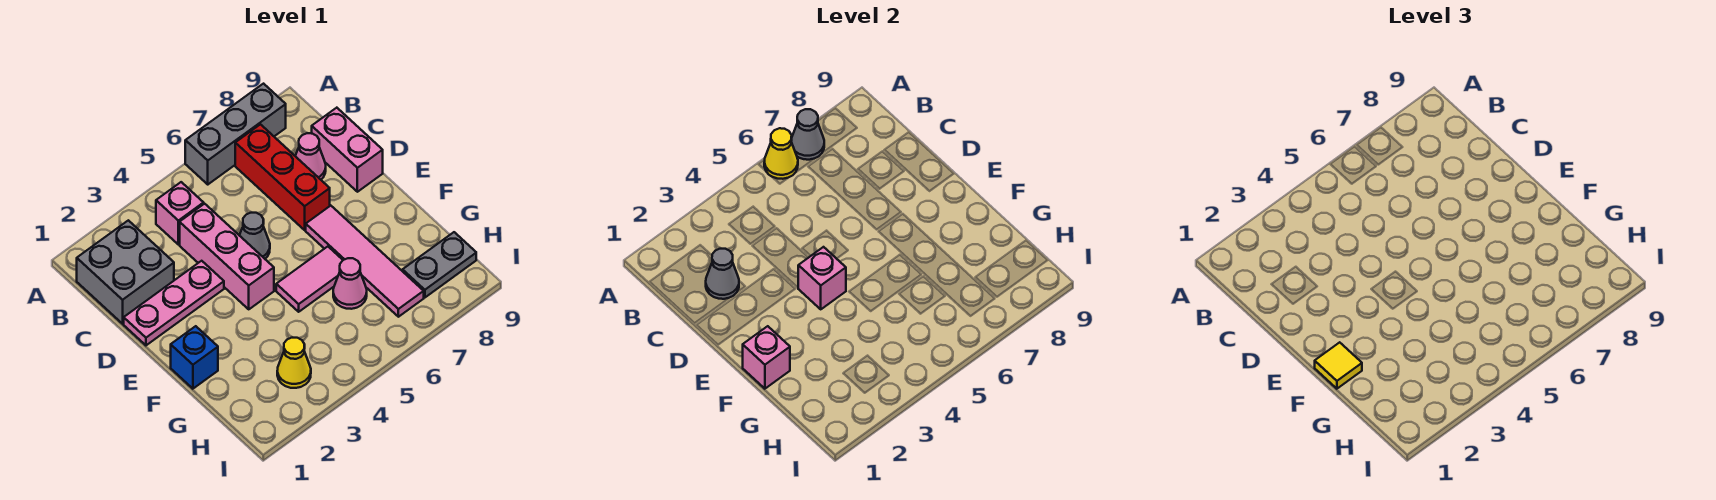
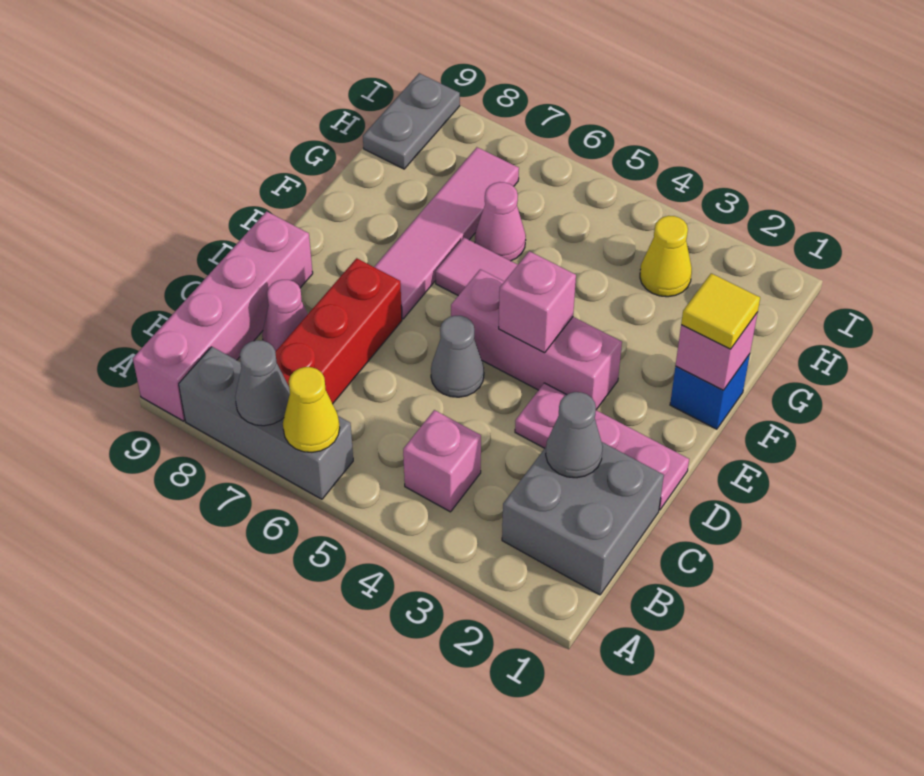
pink 1x3 brick [180,204,274,309] -> pink 1x3 brick turned to [451,269,622,410]
pink 1x2 brick [312,108,383,192] -> pink 1x4 brick [133,211,313,421]
grey 1x2 plate [403,232,476,297] -> grey 1x2 plate turned to [363,73,460,169]

